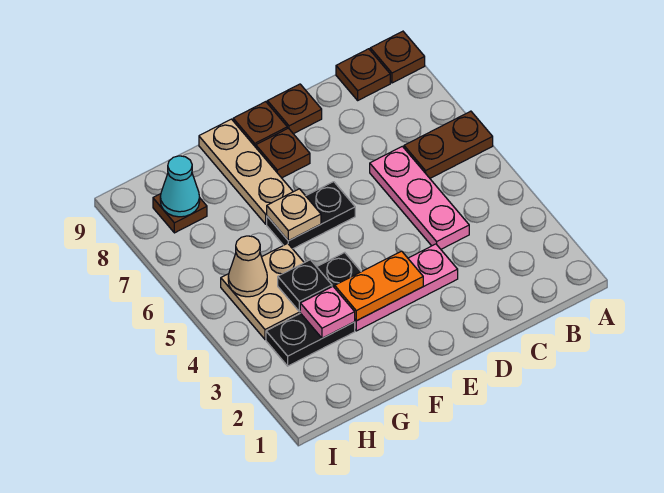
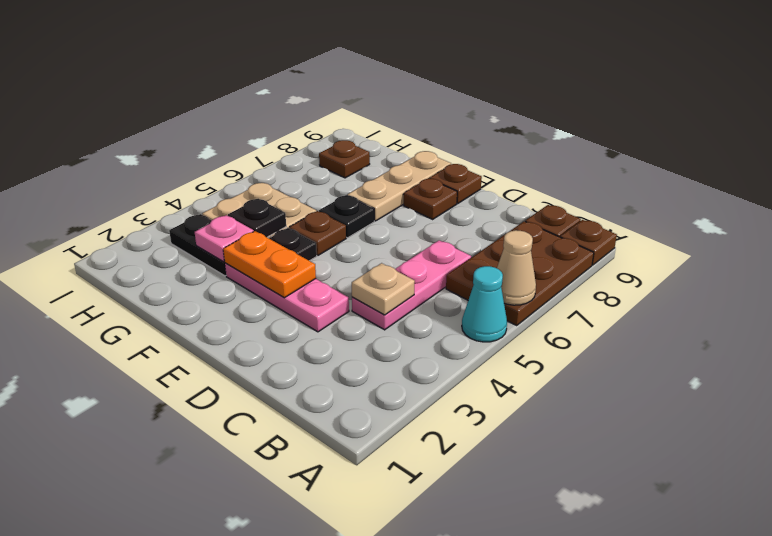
brown 1x2 plate [404,111,493,178] -> brown 2x3 plate [446,221,594,325]
brown 1x1 plate [267,84,322,134] -> brown 1x1 plate moved to [289,211,346,255]
black 1x2 plate [267,182,355,249] -> black 1x1 plate [319,195,374,238]
tan 1x1 plate [267,189,321,241] -> tan 1x1 plate moved to [352,263,415,315]
tan 1x1 cone [228,236,267,297] -> tan 1x1 cone moved to [497,230,536,305]
cyan 1x1 cone [160,156,200,217] -> cyan 1x1 cone moved to [462,266,507,342]

